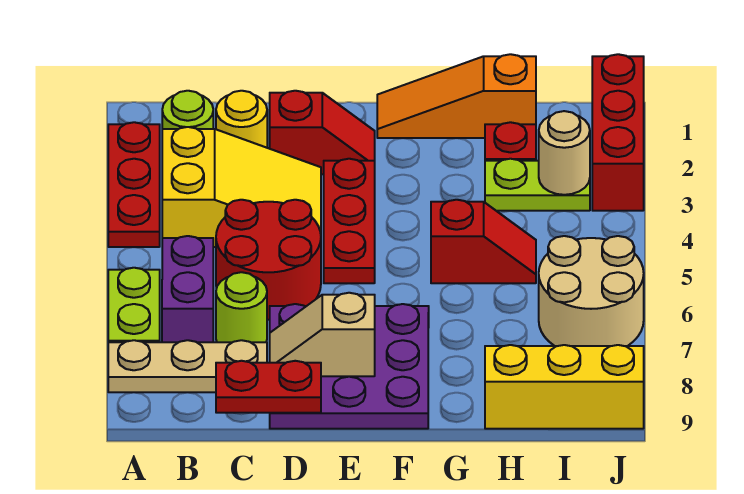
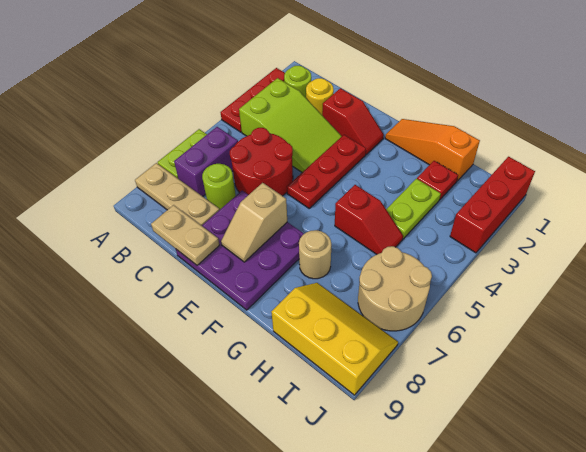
yellow 2x3 slope [162,127,321,247] -> lime 2x3 slope [239,78,342,172]
red 1x2 plate [216,361,321,413] -> tan 1x2 plate [151,205,219,265]
tan 1x2 slope [270,293,375,376] -> tan 1x2 slope turned to [221,183,287,262]
lime 1x2 plate [485,159,590,211] -> lime 1x2 plate turned to [386,179,441,239]
tan 1x1 round brick [539,111,590,195] -> tan 1x1 round brick moved to [299,230,331,279]

